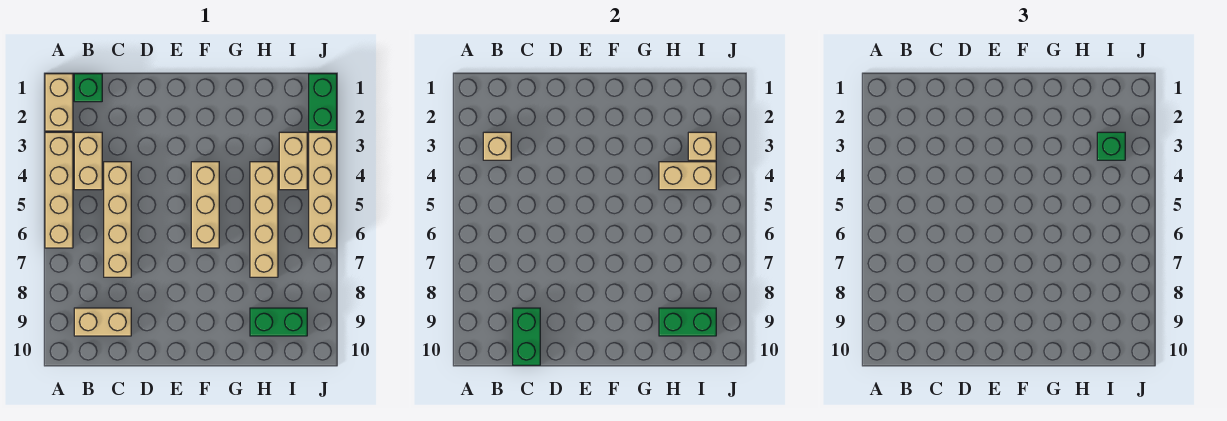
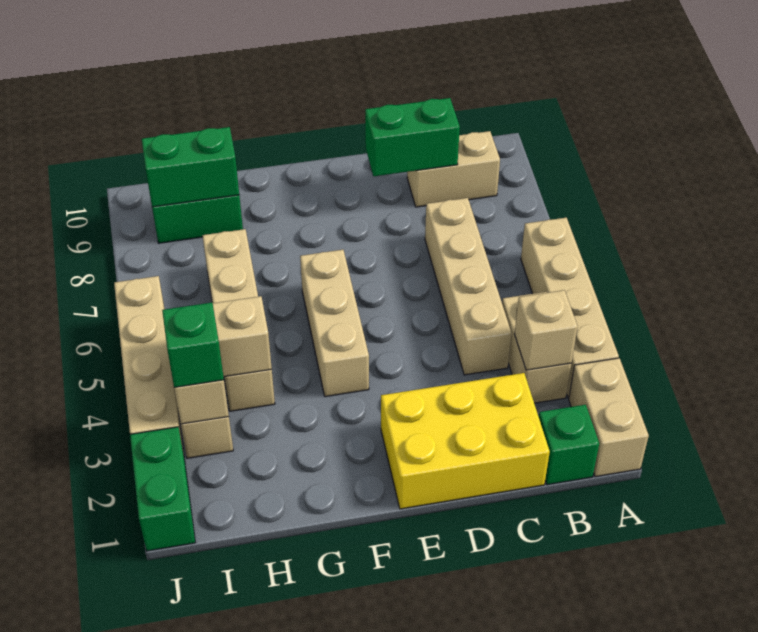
none -> yellow 2x3 brick [381,373,550,509]
green 1x2 brick [513,308,540,365] -> green 1x2 brick turned to [365,98,460,176]

